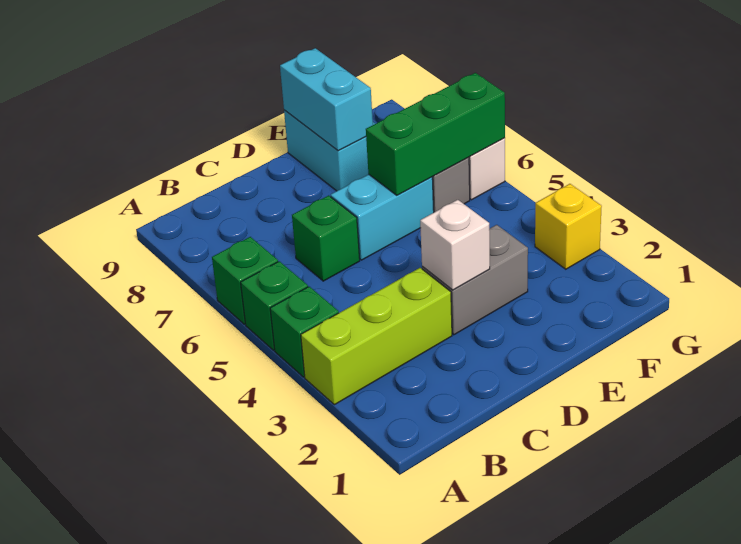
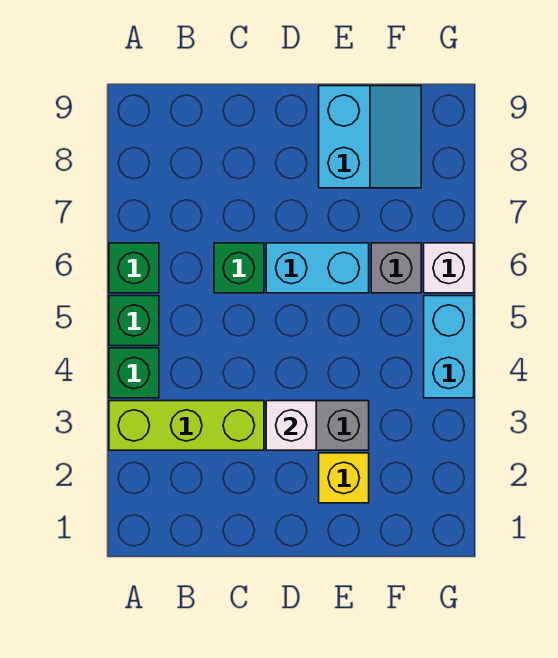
green 1x3 brick [366,73,505,195] -> none
cyan 1x2 brick [280,48,373,151] -> cyan 1x2 brick moved to [424,296,474,398]
yellow 1x1 brick [535,184,602,269] -> yellow 1x1 brick moved to [319,453,369,503]

